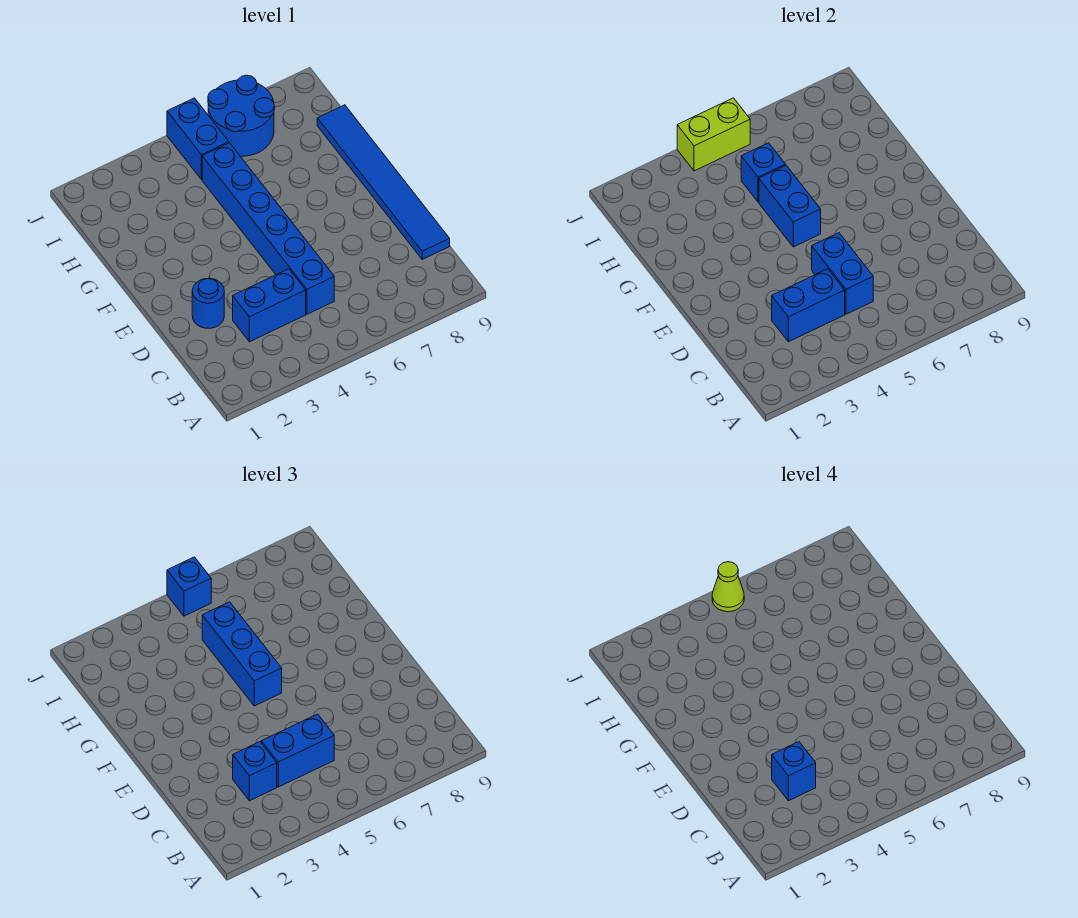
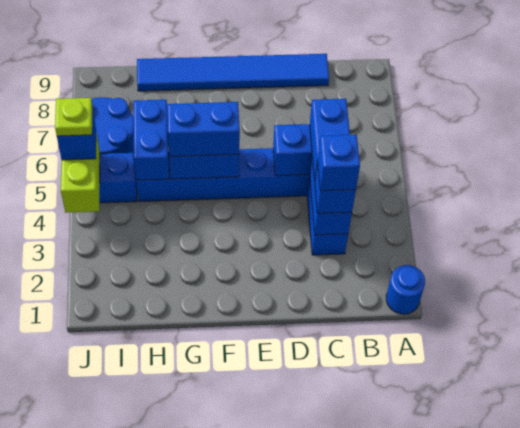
blue 1x1 round brick [192,278,224,328] -> blue 1x1 round brick moved to [386,265,425,314]
blue 1x3 brick [202,602,282,706] -> blue 1x2 brick [167,102,240,156]
blue 1x1 brick [741,143,785,202] -> blue 1x2 brick [133,100,169,180]
lime 1x1 cone [712,562,744,612] -> lime 1x1 plate [55,98,93,136]

